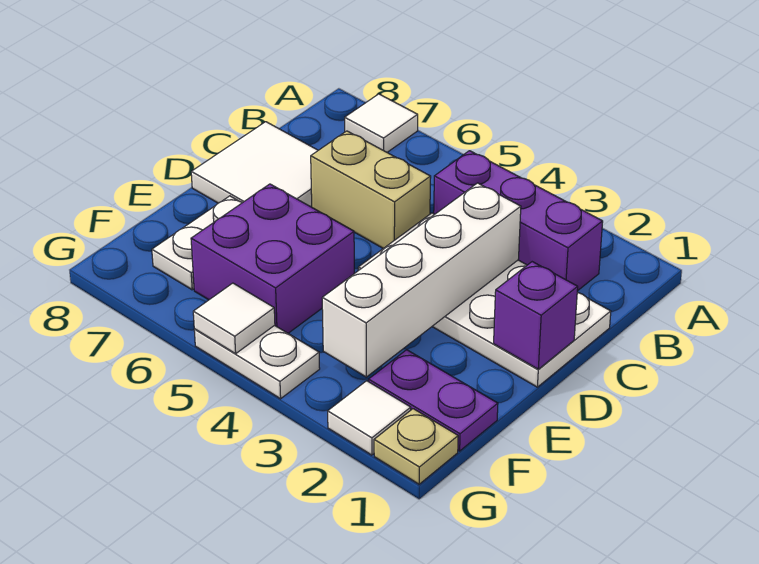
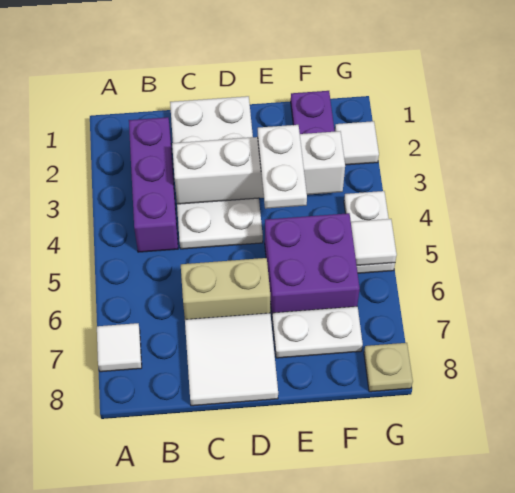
tan 1x2 brick [311,131,431,249] -> tan 1x2 brick turned to [181,258,270,320]
purple 1x1 brick [494,262,578,369] -> none
none -> white 1x2 plate [258,125,307,209]
tan 1x1 plate [374,409,458,484] -> tan 1x1 plate moved to [364,343,413,392]

